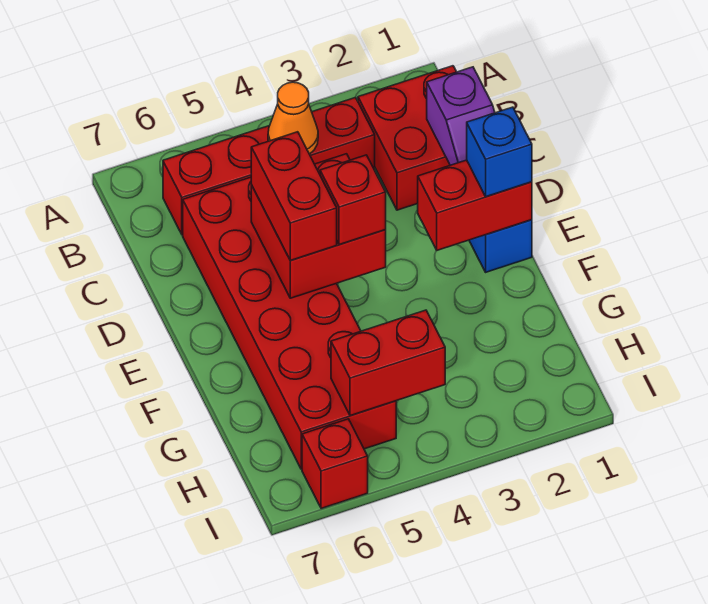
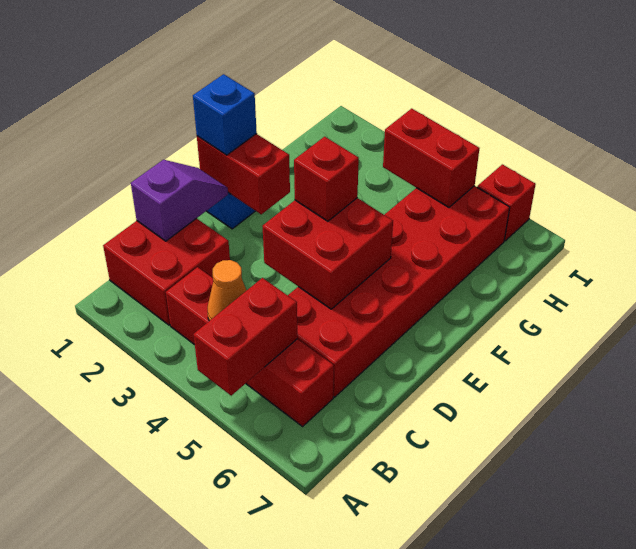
red 1x2 brick [251,132,337,260] -> red 1x2 brick moved to [193,278,298,396]

